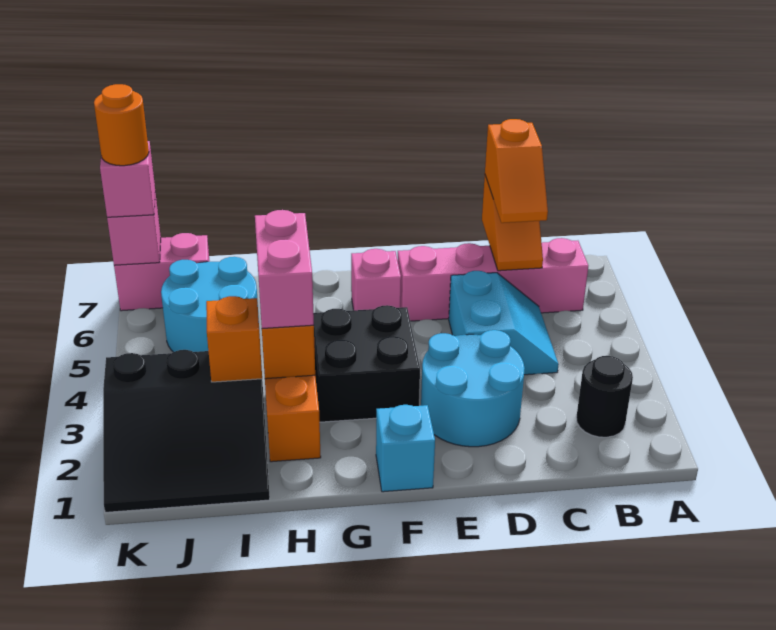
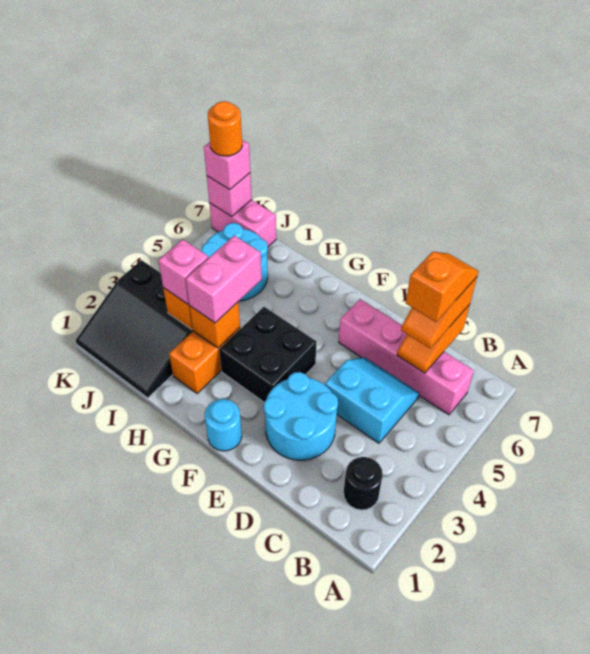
cyan 2x2 slope [449,271,559,375] -> cyan 2x2 slope turned to [325,357,420,443]
none -> orange 1x2 slope [406,252,479,322]
cyan 1x1 brick [376,405,435,492] -> cyan 1x1 round brick [205,399,242,451]
pink 1x1 brick [351,249,401,310] -> pink 1x1 brick moved to [158,239,208,304]

